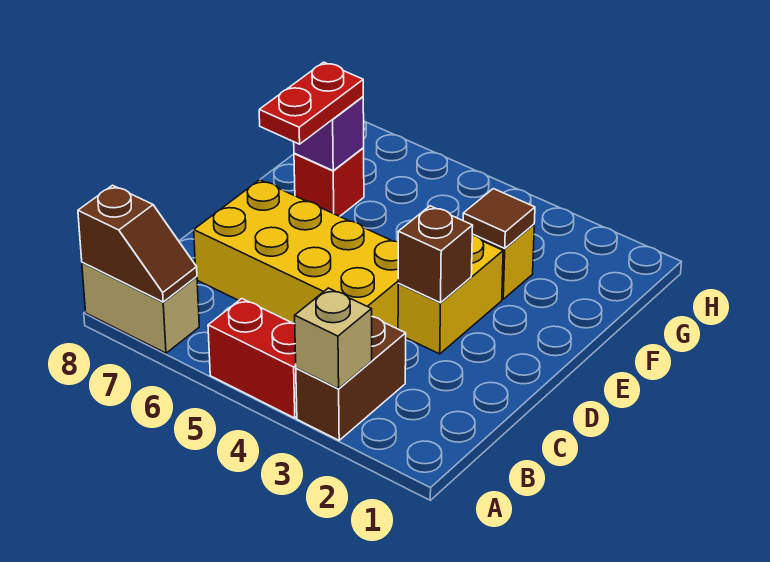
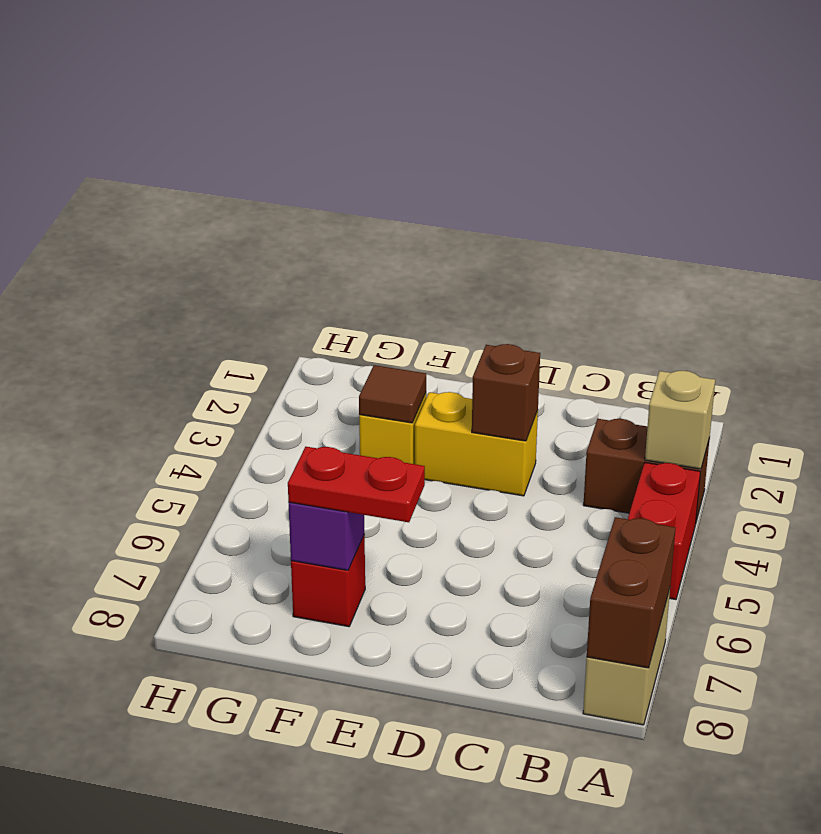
brown 1x2 slope [78,185,197,302] -> brown 1x2 brick [587,517,675,668]
yellow 2x4 brick [194,180,398,329] -> none

